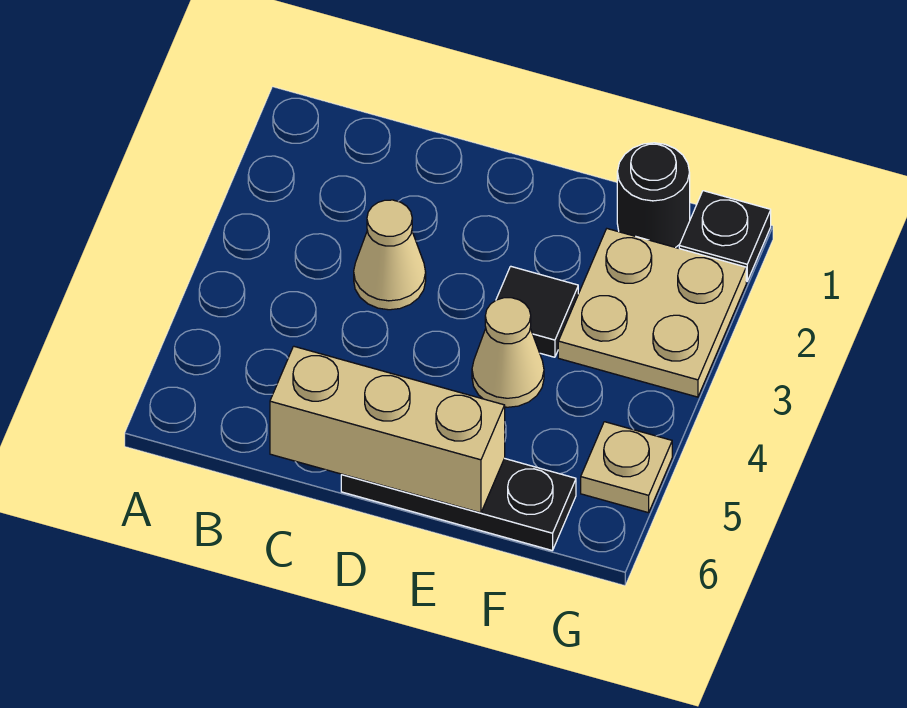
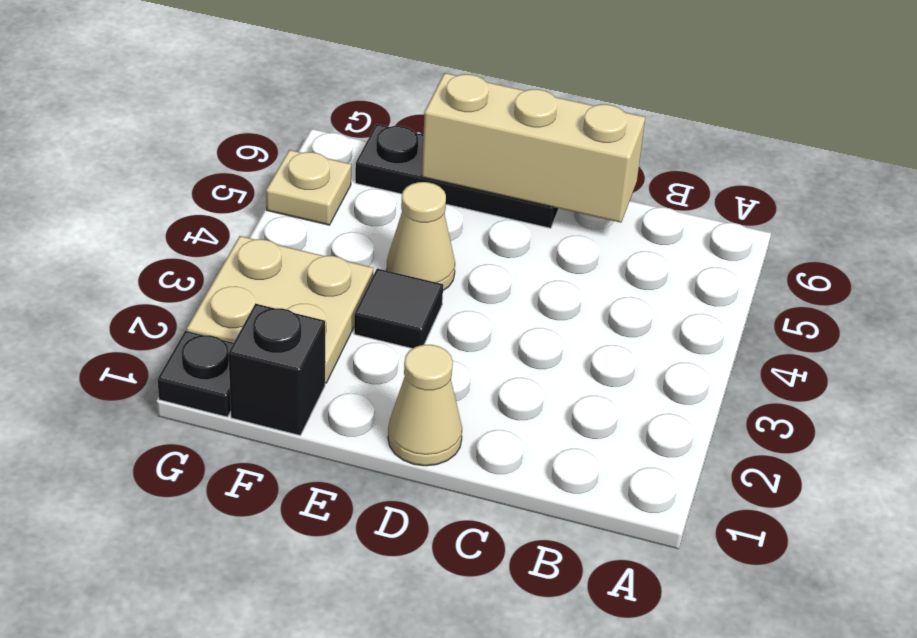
tan 1x1 cone [354,200,426,310] -> tan 1x1 cone moved to [388,345,462,466]
black 1x1 round brick [617,143,690,248] -> black 1x1 brick [228,304,325,435]

